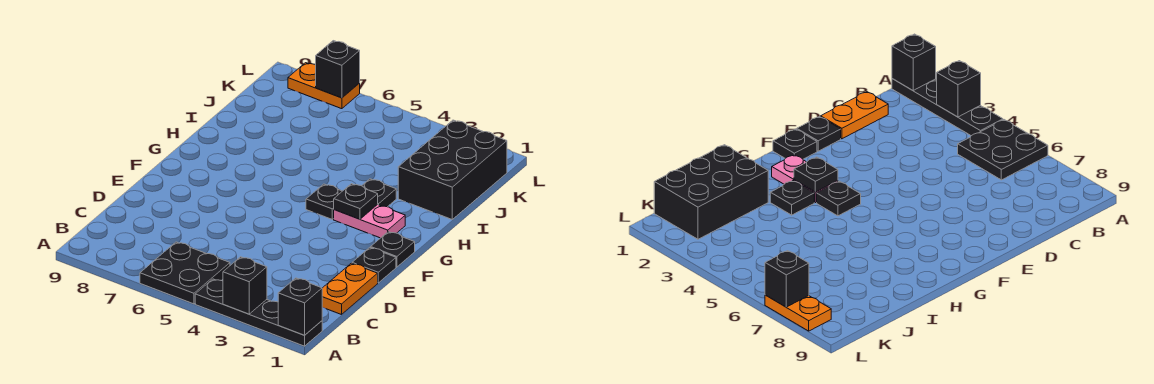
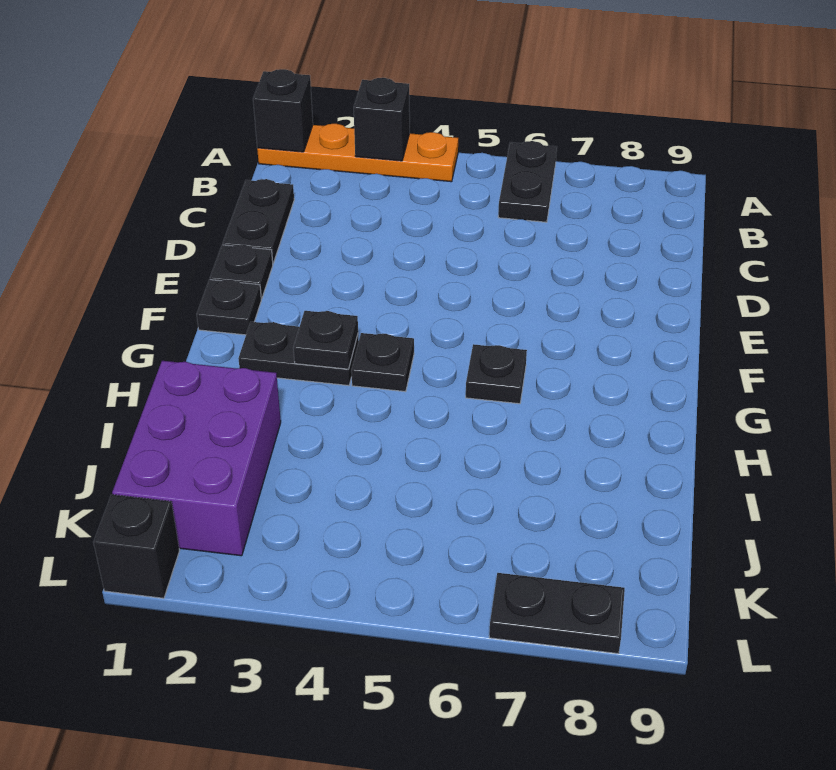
black 1x4 plate [195,279,322,346] -> orange 1x4 plate [257,124,458,182]
black 2x2 plate [140,242,230,304] -> black 1x2 plate [498,141,557,222]
orange 1x2 plate [322,263,378,315] -> black 1x2 plate [223,179,294,263]
pink 1x2 plate [334,205,405,238] -> black 1x2 plate [238,322,359,386]
black 1x1 plate [362,179,396,207] -> black 1x1 plate moved to [466,344,527,404]
black 2x3 brick [398,120,507,219] -> purple 2x3 brick [112,361,281,556]
orange 1x2 plate [288,63,360,109] -> black 1x2 plate [489,573,625,654]
black 1x1 brick [316,41,360,98] -> black 1x1 brick moved to [93,495,180,598]

